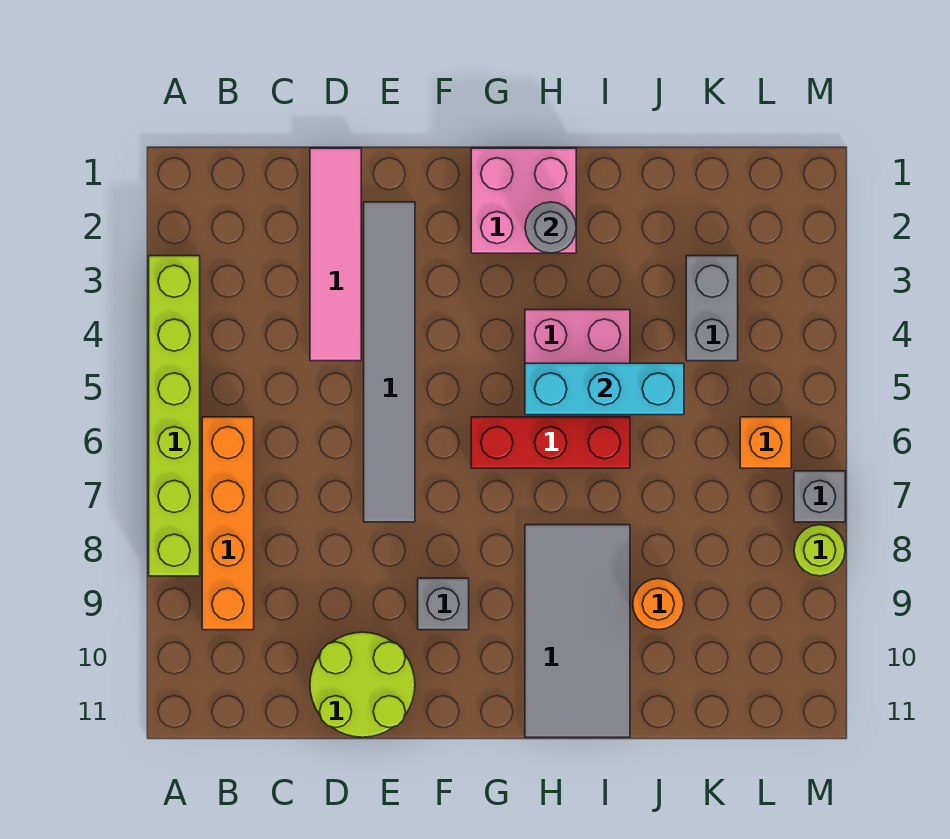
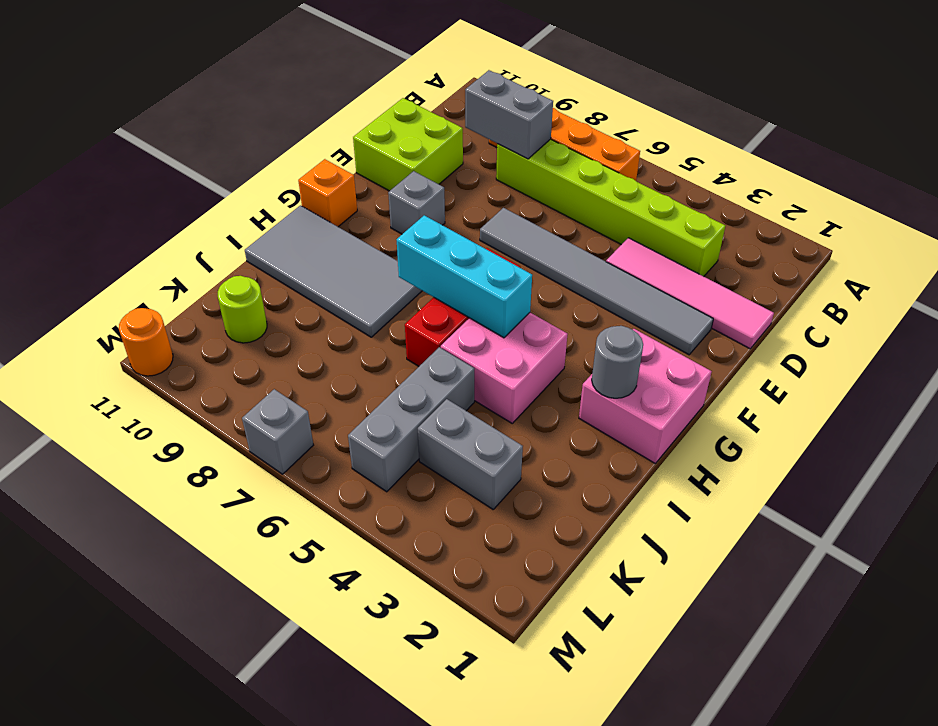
lime 1x6 brick [149,256,200,576] -> lime 1x6 brick moved to [496,139,725,276]
none -> grey 1x2 brick [465,70,553,159]
lime 2x2 round brick [310,632,415,737] -> lime 2x2 brick [353,98,463,191]
cyan 1x3 brick [525,363,684,415] -> cyan 1x3 brick turned to [396,215,532,338]
none -> grey 1x3 brick [348,347,474,492]
orange 1x1 round brick [633,579,684,630] -> orange 1x1 round brick moved to [119,308,173,376]
orange 1x1 brick [740,417,791,468] -> orange 1x1 brick moved to [298,159,357,227]
lime 1x1 round brick [794,525,845,576] -> lime 1x1 round brick moved to [218,276,267,343]

